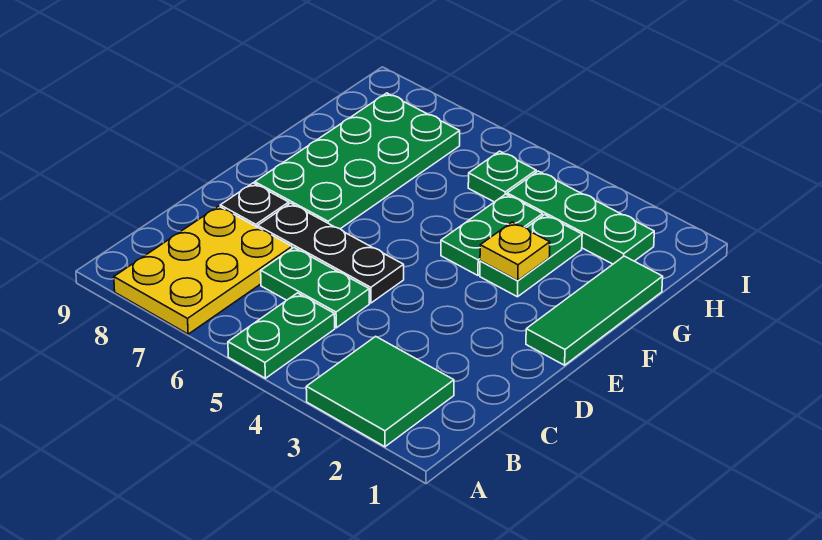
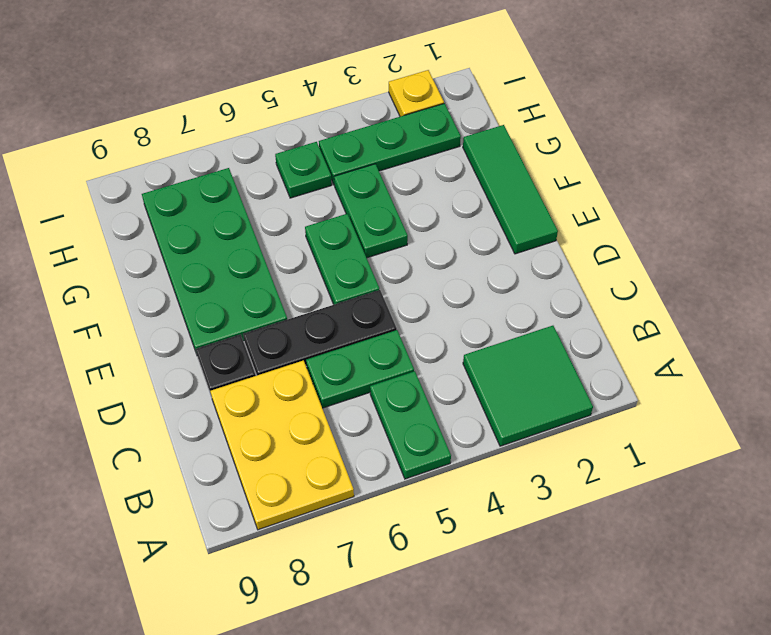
green 1x2 plate [480,215,582,297] -> green 1x2 plate moved to [305,214,379,304]
yellow 1x1 plate [480,222,550,281] -> yellow 1x1 plate moved to [389,70,444,117]

